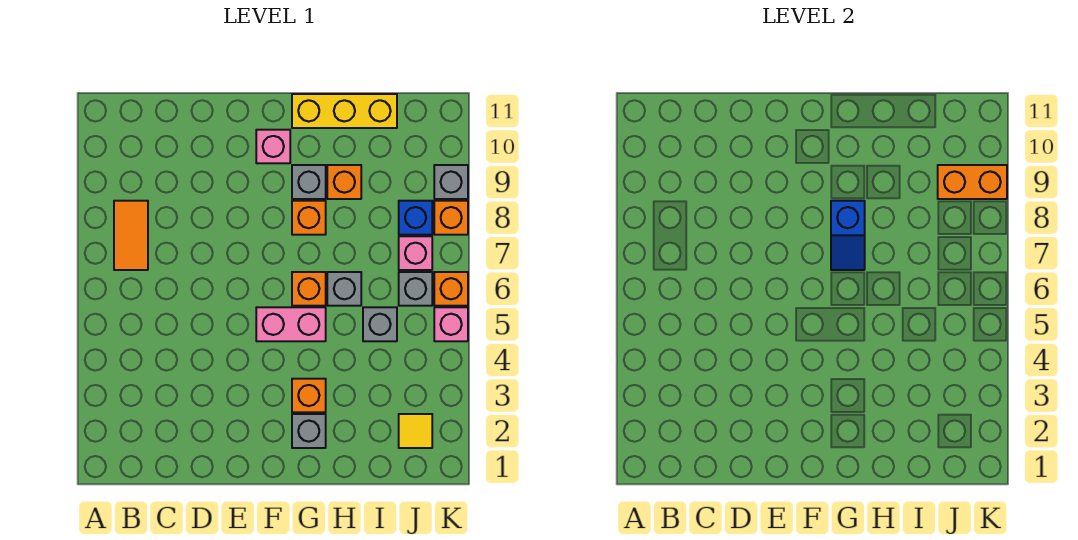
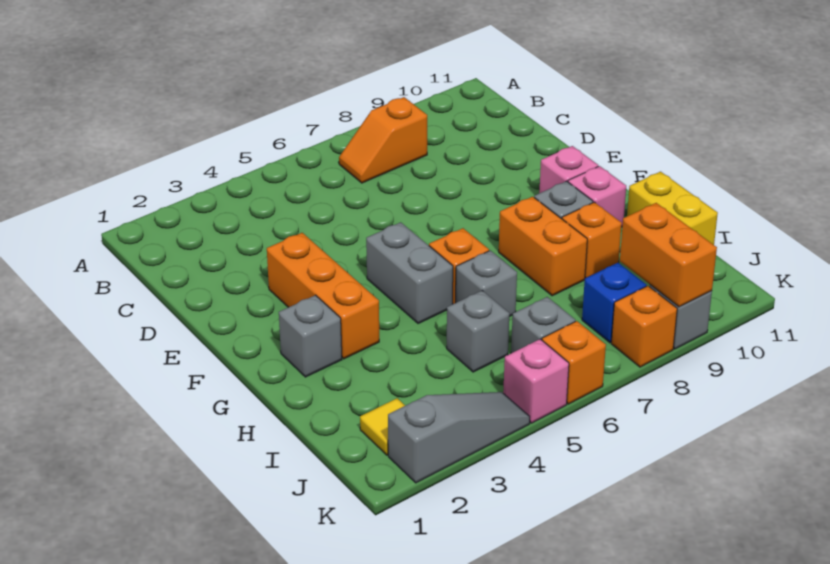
orange 1x2 tile [114,201,148,270] -> orange 1x2 slope [339,97,427,183]
pink 1x2 brick [256,307,326,341] -> grey 1x2 brick [366,222,453,324]
orange 1x1 brick [292,379,326,412] -> orange 1x3 brick [267,233,379,359]
blue 1x2 slope [831,201,865,270] -> none
orange 1x1 brick [292,201,326,235] -> orange 1x2 brick [499,197,587,296]
yellow 1x3 brick [292,94,397,128] -> yellow 1x2 brick [627,172,718,245]
pink 1x1 brick [399,236,432,270] -> pink 1x1 brick moved to [568,166,626,227]
none -> grey 1x3 slope [388,392,530,483]

